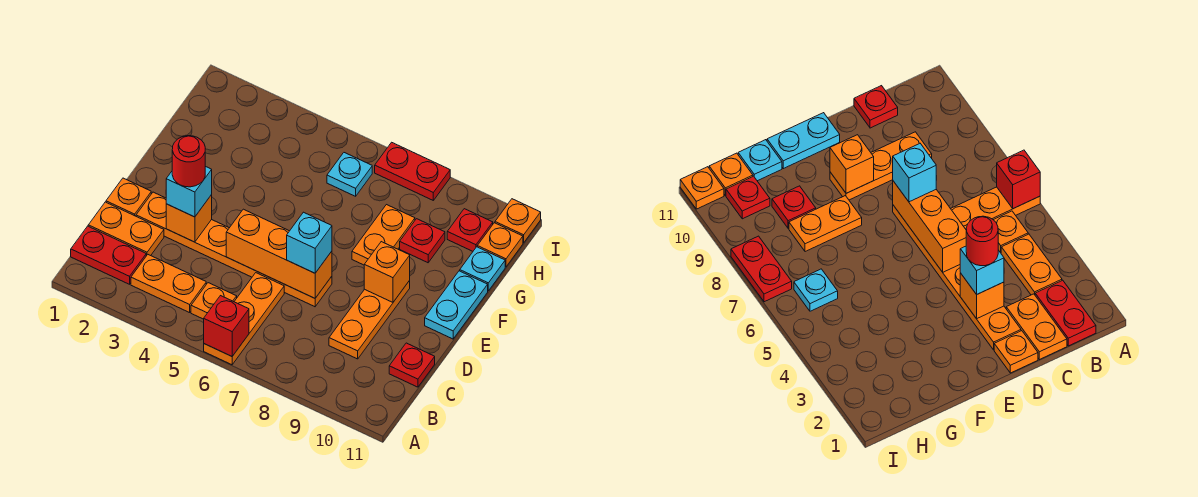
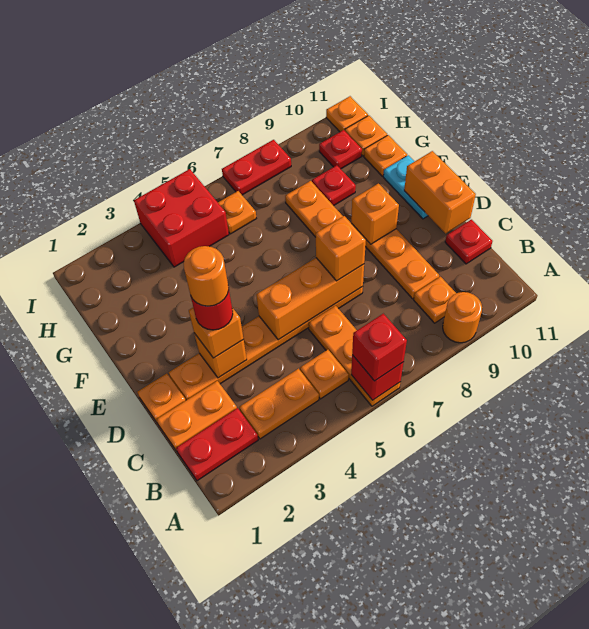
none -> red 1x1 brick [352,314,407,381]
none -> orange 1x1 round brick [443,292,482,343]
none -> orange 1x1 plate [414,277,456,323]
cyan 1x1 brick [166,166,212,217] -> orange 1x1 brick [189,308,243,358]
none -> orange 1x1 round brick [183,246,229,306]
cyan 1x1 brick [287,212,332,273] -> orange 1x1 brick [316,216,366,281]
none -> orange 1x2 brick [404,151,476,233]
cyan 1x1 plate [460,247,505,291] -> orange 1x1 plate [364,135,407,176]
none -> red 2x2 brick [134,169,229,267]
cyan 1x1 plate [327,153,372,196] -> orange 1x1 plate [218,191,256,234]

